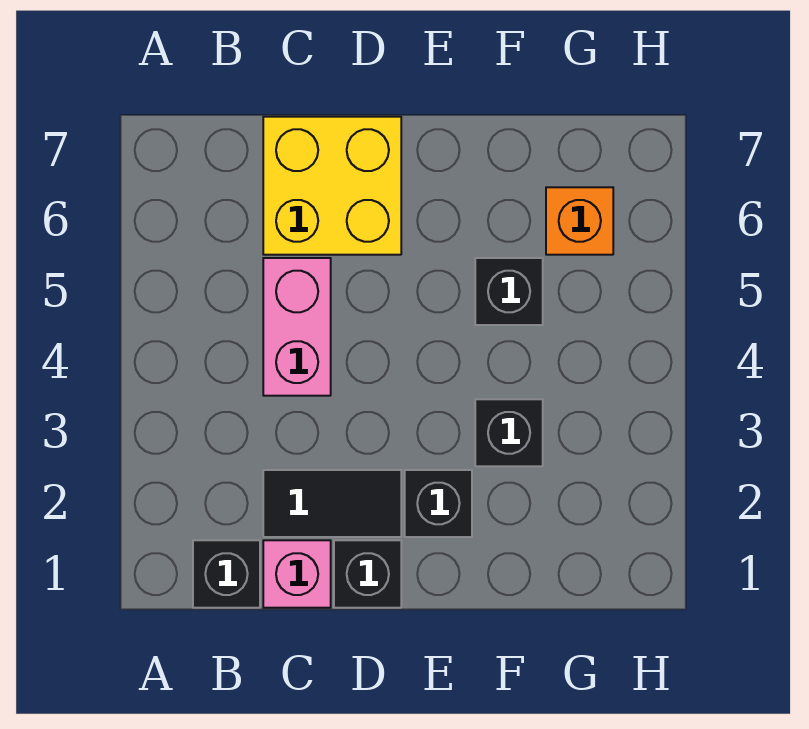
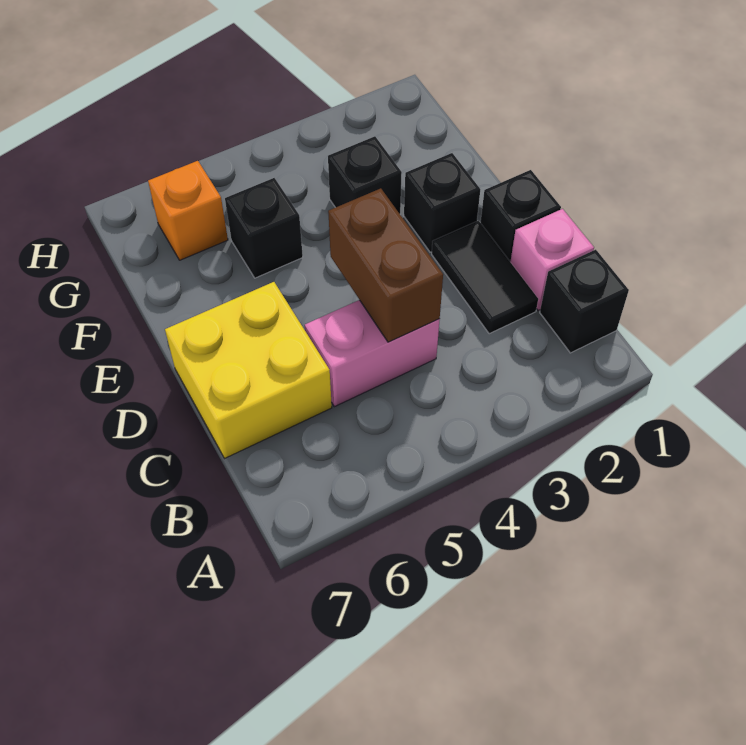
none -> brown 1x2 brick [328,188,443,342]

